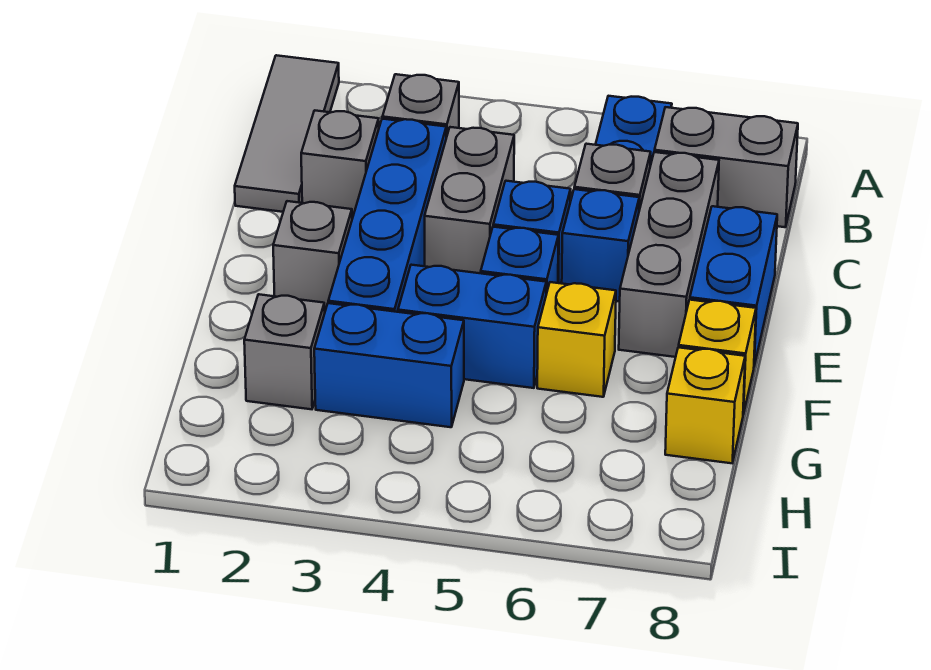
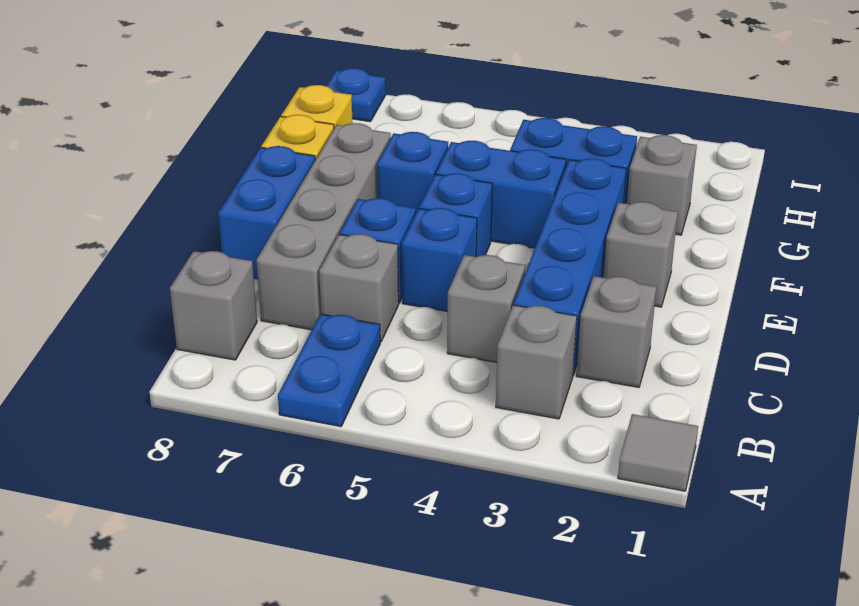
grey 1x3 tile [235,55,339,212] -> grey 1x1 tile [618,414,698,491]
grey 1x2 brick [654,107,798,227] -> grey 1x1 brick [170,251,257,360]
grey 1x2 brick [425,127,514,273] -> grey 1x1 brick [447,255,525,362]
grey 1x3 brick [619,152,719,357] -> grey 1x4 brick [256,123,391,330]
yellow 1x1 brick [537,282,616,397] -> blue 1x1 brick [377,132,448,213]
none -> blue 1x1 plate [327,68,386,122]

